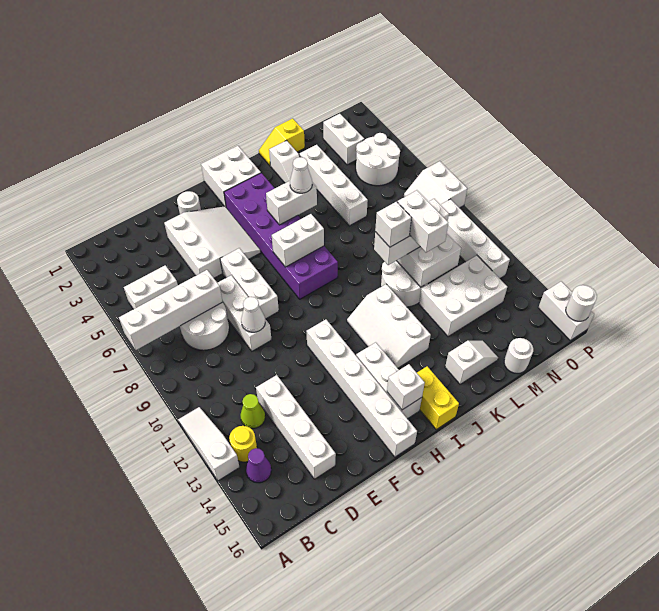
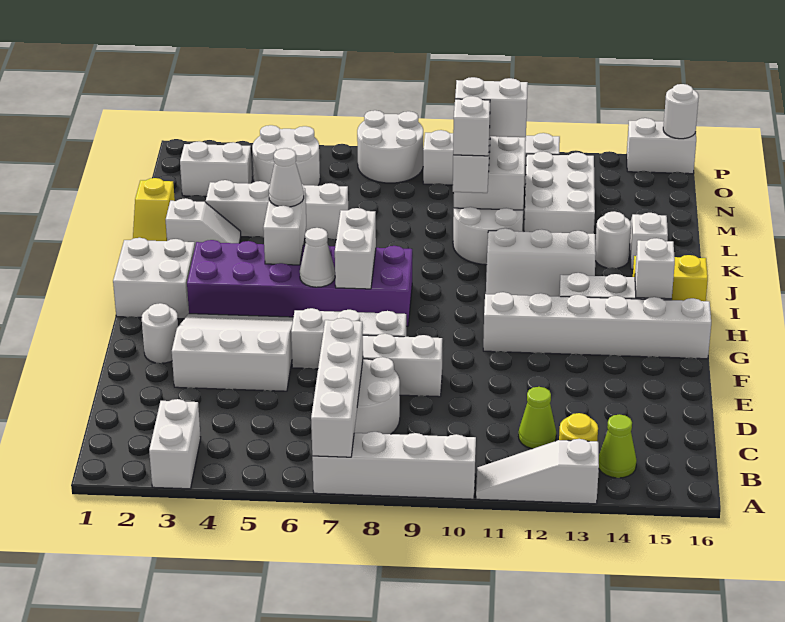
white 1x2 brick [124,265,178,309] -> white 1x2 brick moved to [149,399,201,489]
purple 1x1 cone [246,448,271,483] -> lime 1x1 cone [599,414,637,478]
white 1x4 brick [256,375,336,479] -> white 1x4 brick moved to [312,432,476,499]
white 1x1 cone [241,297,265,332] -> white 1x1 cone moved to [300,228,335,287]
white 1x1 round brick [504,338,533,373] -> white 1x1 round brick moved to [595,211,631,268]
white 2x2 slope [404,161,467,208] -> white 2x2 round brick [357,110,423,183]

